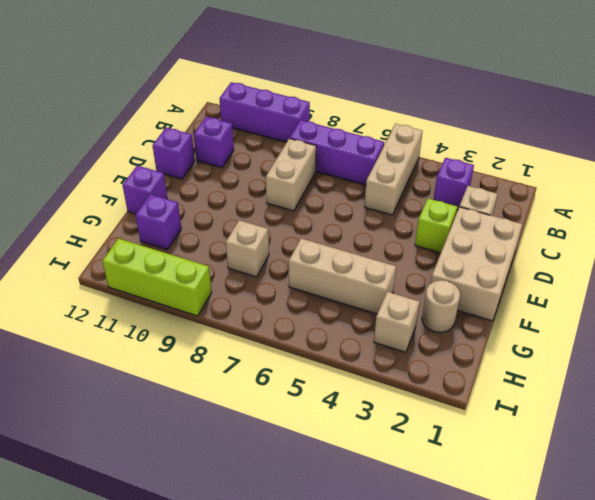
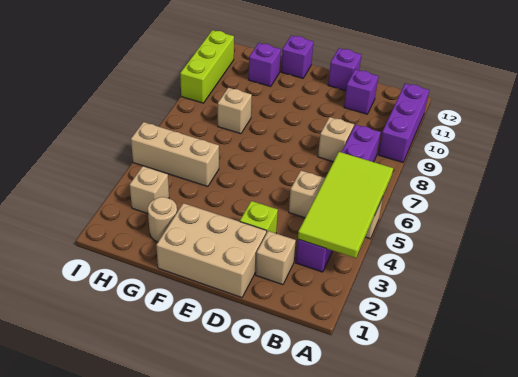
none -> lime 2x4 tile [298,152,393,258]
tan 1x2 brick [266,138,316,211] -> tan 1x1 brick [318,117,354,162]
tan 1x3 brick [289,238,396,314] -> tan 1x3 brick turned to [131,122,219,187]

